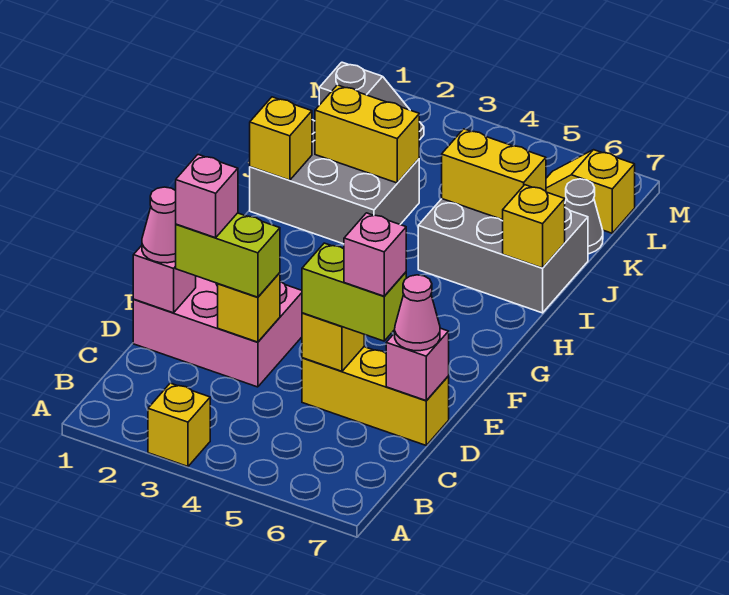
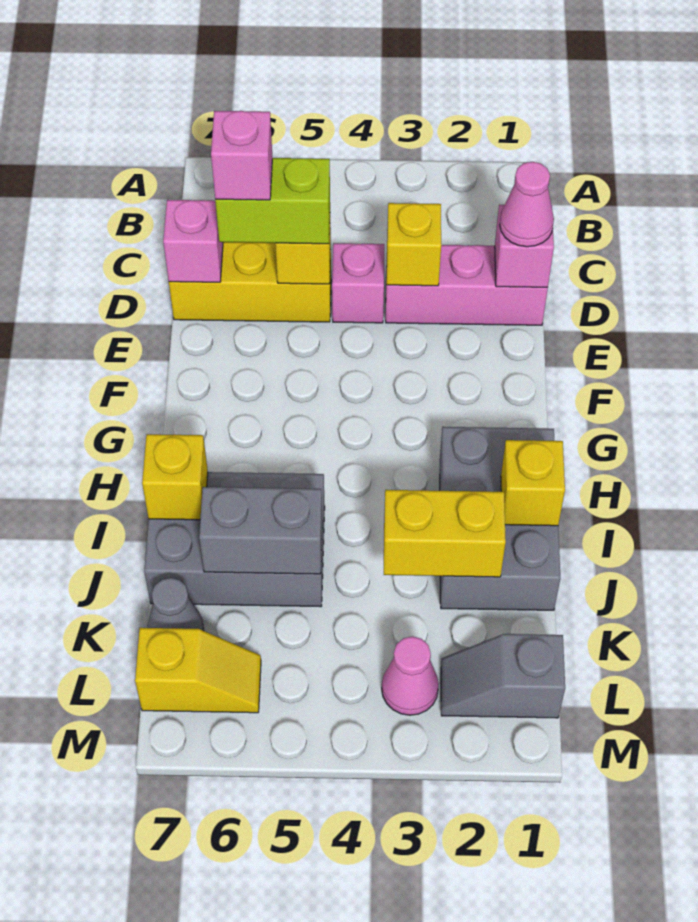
yellow 1x1 brick [148,383,210,466] -> none
pink 2x3 brick [133,276,302,387] -> pink 1x3 brick [386,245,548,325]
lime 1x2 brick [176,213,280,297] -> none
pink 1x1 brick [176,155,238,238] -> pink 1x1 brick moved to [332,243,384,323]
pink 1x1 cone [395,275,440,351] -> pink 1x1 cone moved to [382,636,439,715]
grey 2x3 brick [250,120,419,244] -> grey 2x3 brick turned to [440,427,560,610]
yellow 1x2 brick [442,129,546,220] -> grey 1x2 brick [199,487,322,574]

